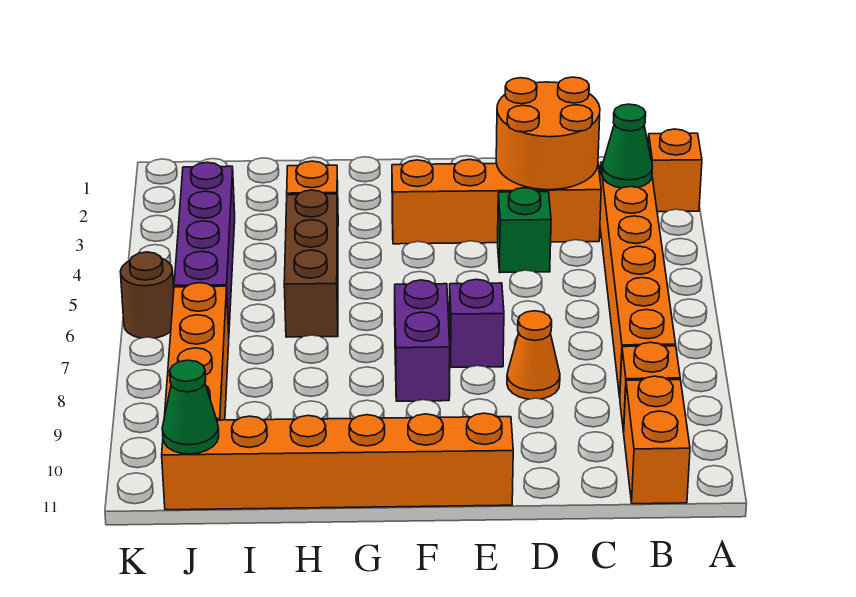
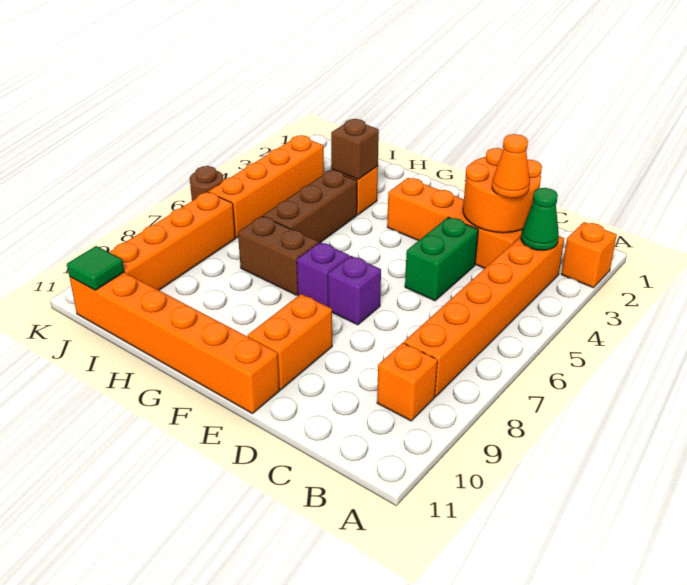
orange 1x2 brick [624,376,690,504] -> orange 1x2 brick moved to [248,294,332,390]
green 1x1 brick [498,188,551,273] -> green 1x2 brick [405,217,478,301]
orange 1x1 cone [507,311,560,399] -> orange 1x1 cone moved to [492,134,530,198]
purple 1x2 brick [395,280,450,401] -> purple 1x1 brick [297,242,349,307]
none -> brown 1x2 brick [238,216,319,295]
none -> brown 1x1 brick [331,119,379,179]
purple 1x4 brick [174,162,235,331] -> orange 1x4 brick [208,135,324,238]
green 1x1 cone [162,360,219,454] -> green 1x1 tile [67,246,124,290]

